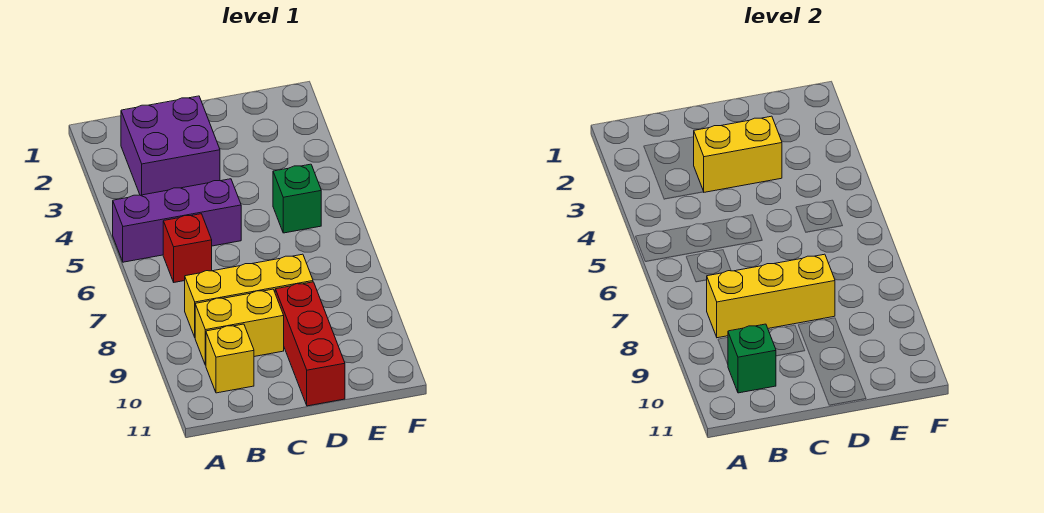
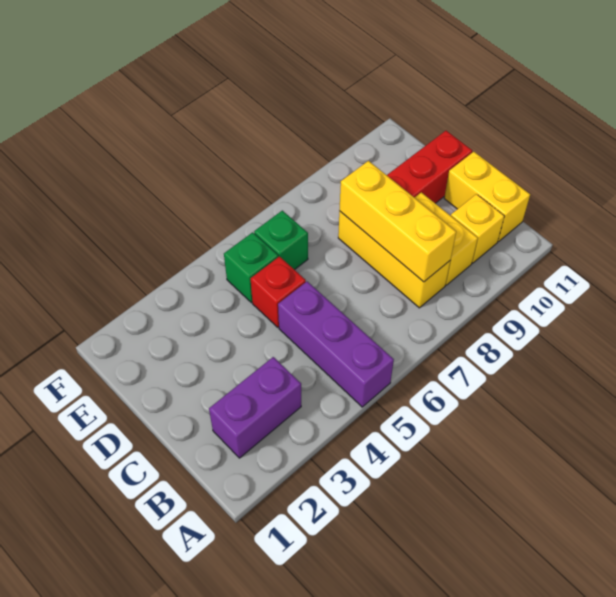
purple 2x2 brick [121,96,220,195] -> purple 1x2 brick [209,357,301,458]
red 1x1 brick [163,214,212,282] -> red 1x1 brick moved to [251,256,306,327]
green 1x1 brick [728,324,776,393] -> green 1x1 brick moved to [254,211,308,270]
yellow 1x2 brick [694,116,782,192] -> yellow 1x2 brick moved to [444,152,530,242]

